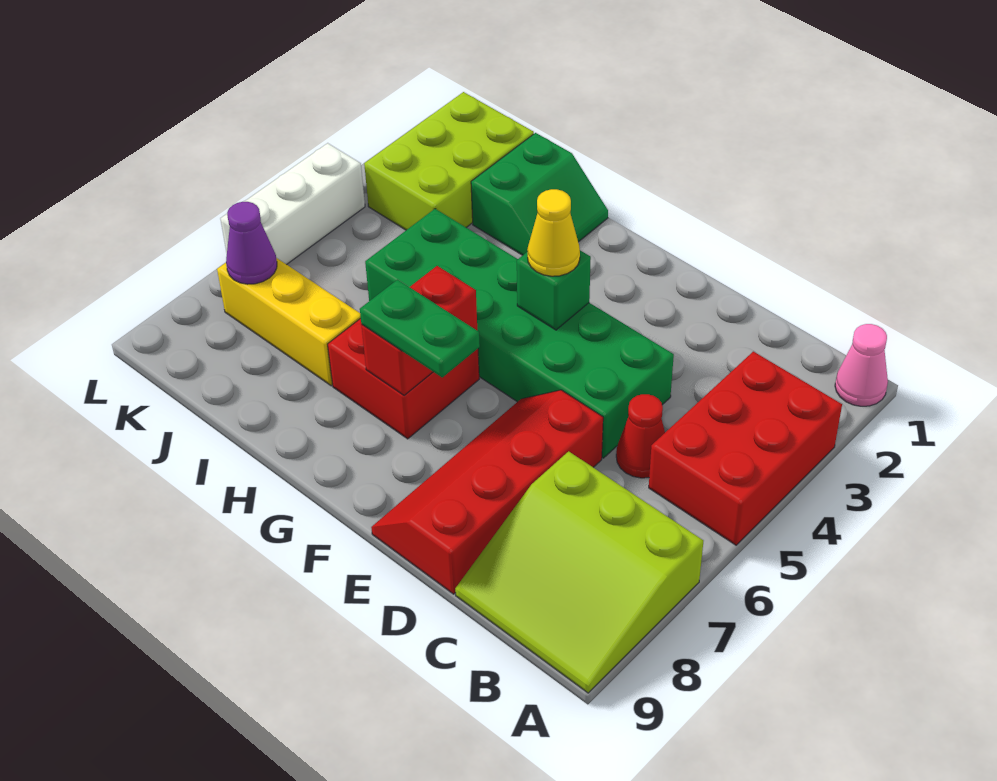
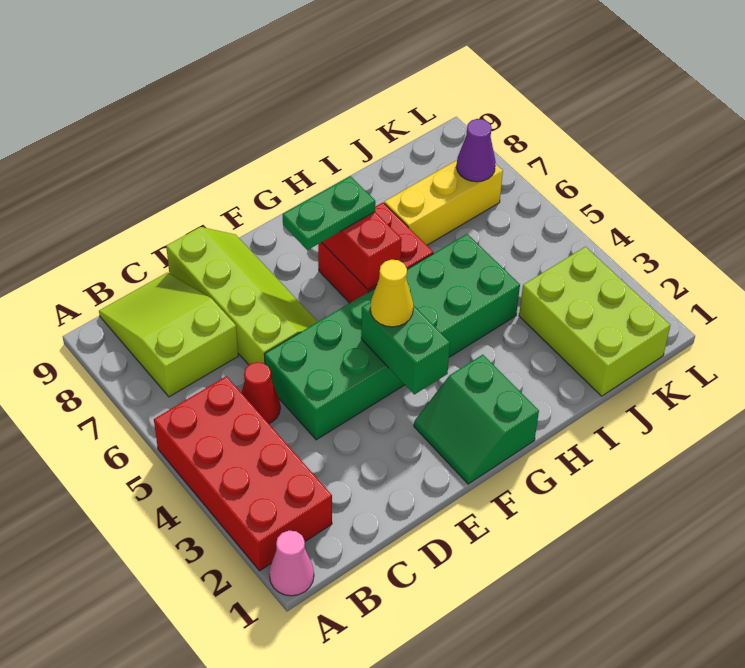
red 2x3 brick [649,352,842,545] -> red 2x4 brick [154,376,332,571]
lime 3x3 slope [455,451,703,693] -> lime 2x3 slope [99,273,238,397]
red 2x4 slope [371,390,603,594] -> lime 2x4 slope [166,227,318,365]
green 1x1 brick [517,250,591,330] -> green 1x2 brick [361,302,450,394]
green 2x2 slope [471,133,608,255] -> green 2x2 slope moved to [414,355,539,484]
white 1x3 brick [220,143,365,265] -> none

